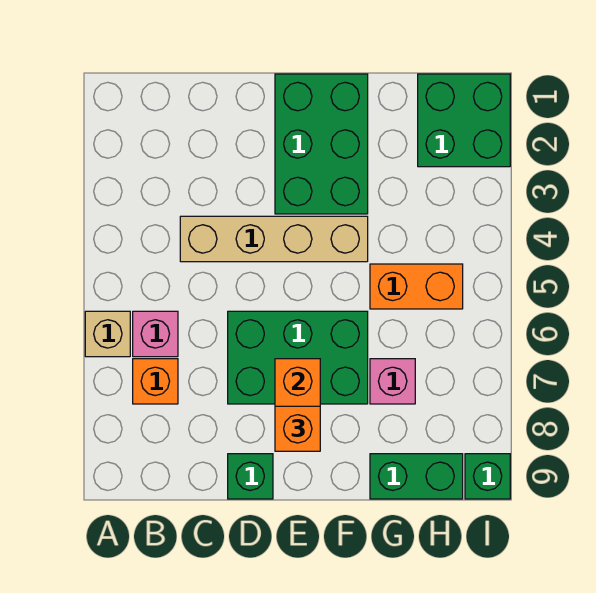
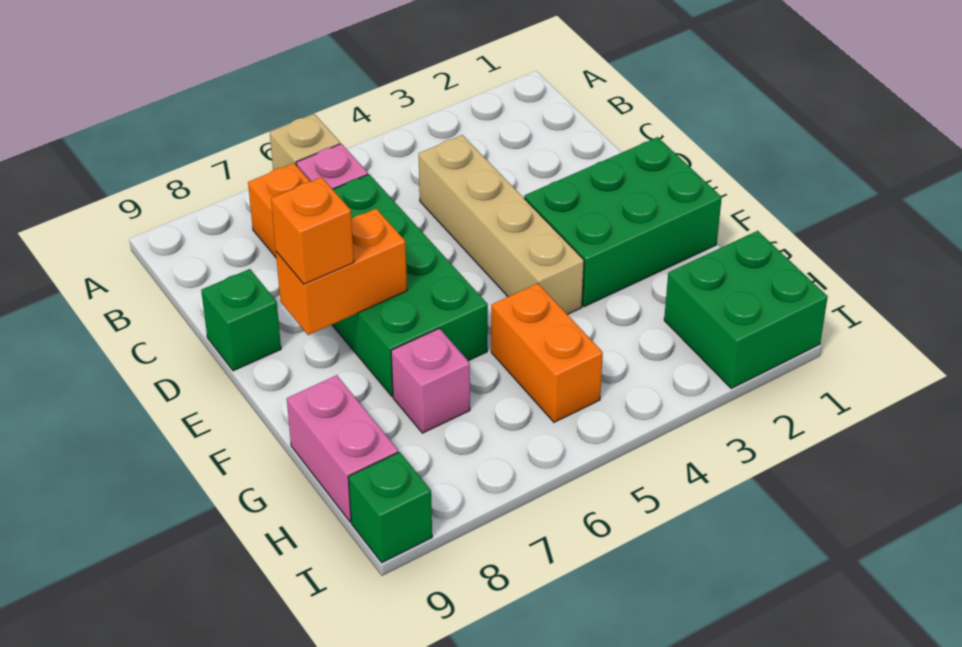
green 2x3 brick [228,311,368,404] -> green 2x4 brick [332,174,488,396]
green 1x2 brick [370,454,463,499] -> pink 1x2 brick [287,375,398,522]

